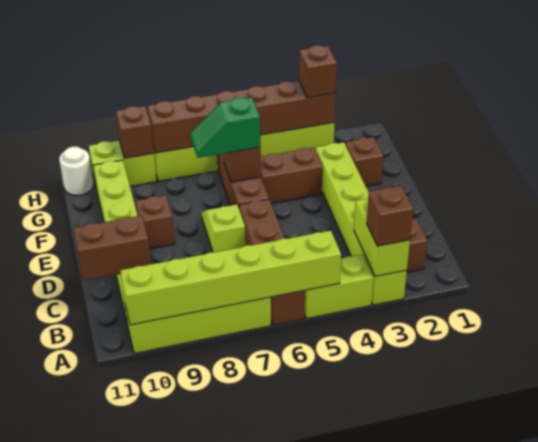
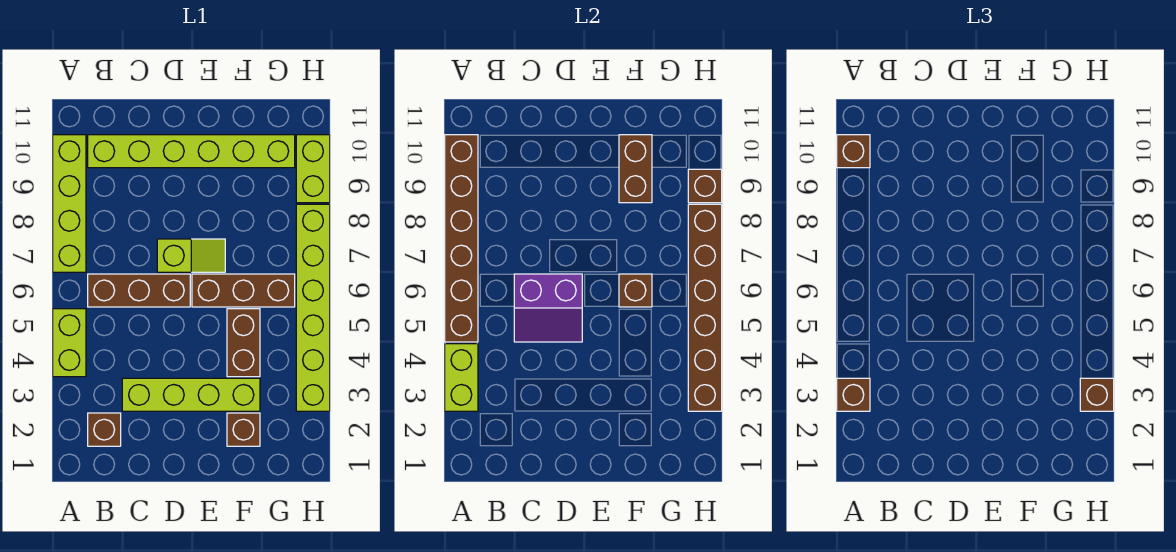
lime 1x6 brick [316,142,407,305] -> lime 1x4 brick [122,378,260,411]
lime 1x2 brick [354,198,410,276] -> lime 1x2 brick turned to [445,344,478,411]
lime 1x6 brick [120,230,341,325] -> brown 1x6 brick [445,135,478,342]
brown 1x4 brick [239,199,305,325] -> brown 1x3 brick [88,274,190,307]
none -> purple 2x2 slope [514,274,582,342]
brown 1x2 brick [74,215,151,280] -> brown 1x2 brick moved to [619,135,652,203]
brown 1x1 brick [136,195,175,249] -> brown 1x1 brick moved to [837,135,870,168]
green 1x2 slope [191,97,260,158] -> none
white 1x1 round brick [59,147,93,195] -> none

